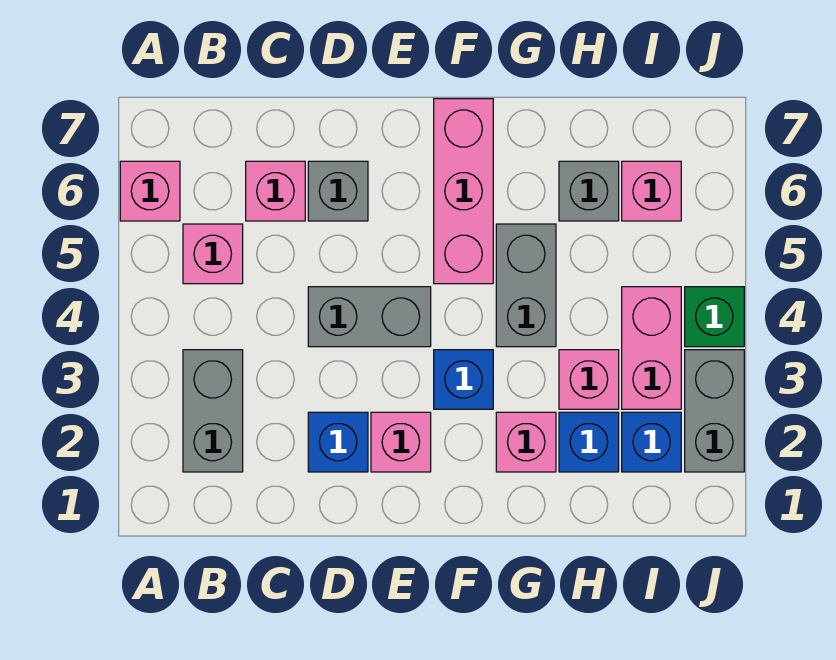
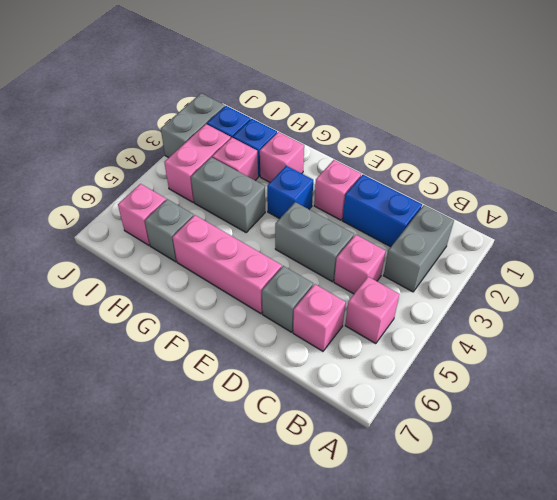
pink 1x1 brick [120,161,180,221] -> pink 1x1 brick moved to [334,235,386,294]
blue 1x1 brick [308,412,368,472] -> blue 1x2 brick [342,175,422,247]
pink 1x3 brick [434,99,493,284] -> pink 1x3 brick turned to [173,215,282,314]
grey 1x2 brick [496,224,556,347] -> grey 1x2 brick turned to [191,157,265,232]
green 1x1 brick [685,287,744,347] -> none

